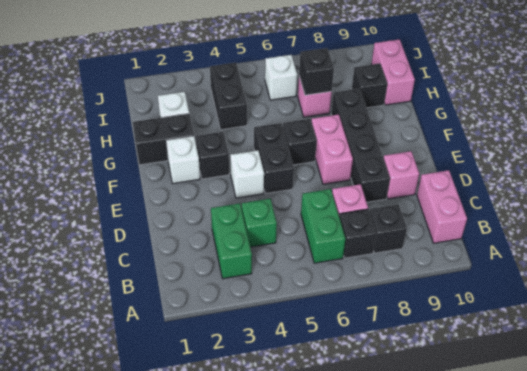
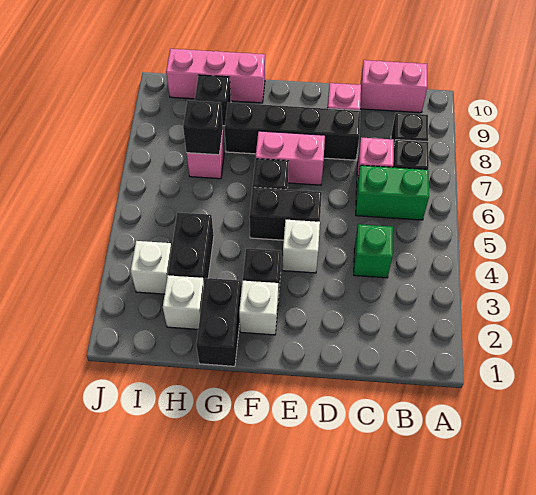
green 1x2 brick [211,203,252,279] -> none
black 1x2 brick [210,63,247,130] -> black 1x2 brick turned to [168,212,214,282]
pink 1x2 brick [371,39,415,105] -> pink 1x3 brick [166,49,265,103]
white 1x1 brick [265,55,297,100] -> white 1x1 brick moved to [131,241,172,294]

